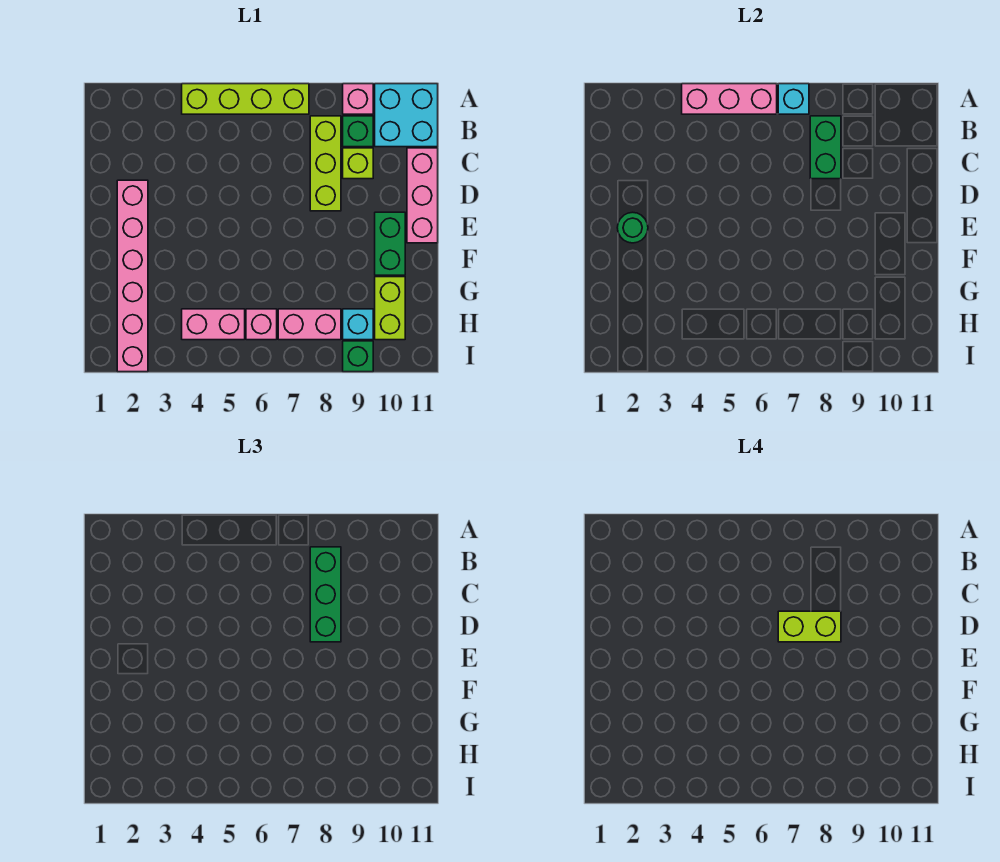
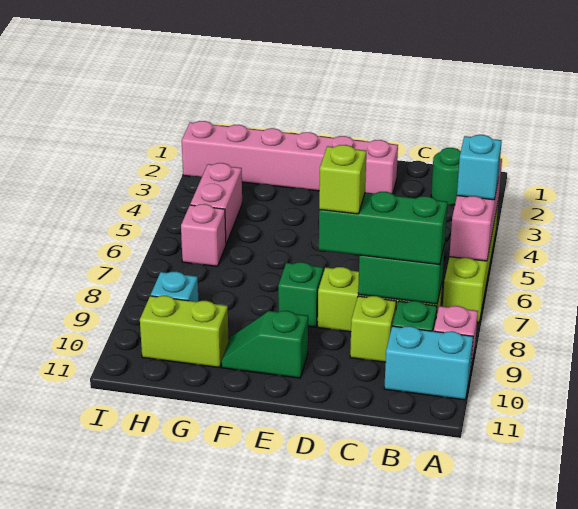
cyan 1x1 brick [778,84,809,114] -> cyan 1x1 brick moved to [457,135,502,200]
cyan 2x2 brick [375,84,438,147] -> cyan 1x2 brick [384,326,473,400]
pink 1x3 brick [407,148,438,243] -> none
lime 1x2 brick [778,611,841,642] -> lime 1x1 brick [319,145,366,214]
green 1x1 round brick [617,212,648,243] -> green 1x1 round brick moved to [431,148,461,205]
green 1x2 brick [375,212,405,275] -> green 1x2 slope [221,311,308,378]
pink 1x2 brick [278,309,341,340] -> none
green 1x1 brick [343,341,373,372] -> green 1x1 brick moved to [278,262,323,327]

